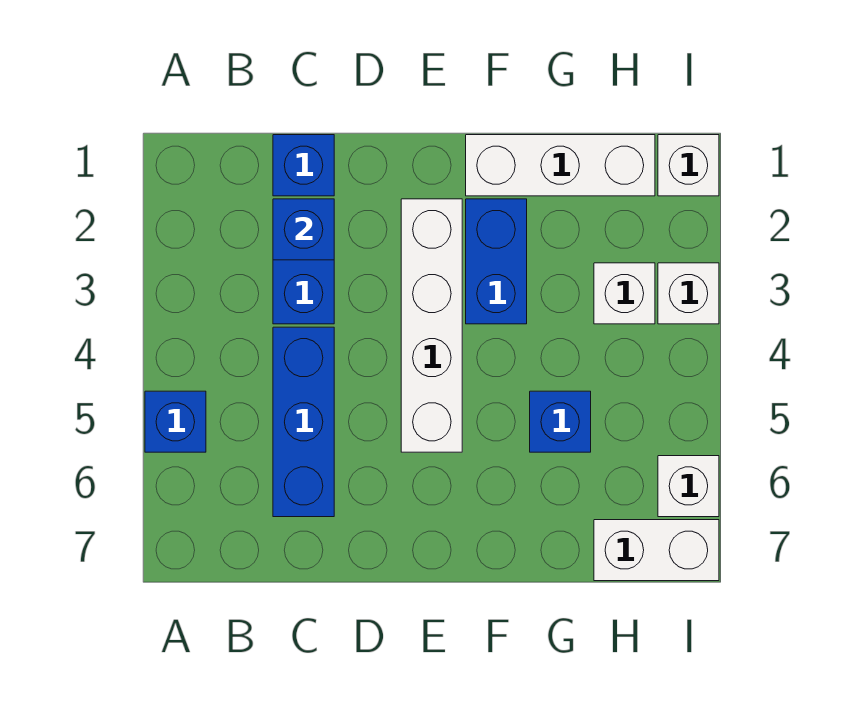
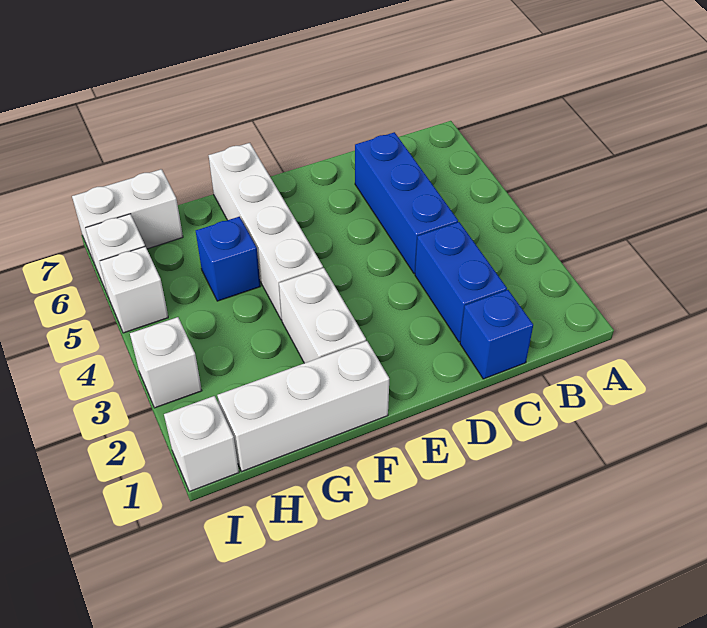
blue 1x1 brick [145,391,206,452] -> none
blue 1x1 brick [273,199,334,260] -> none
white 1x4 brick [401,199,462,452] -> white 1x4 brick moved to [209,143,323,320]
blue 1x2 brick [466,199,527,324] -> white 1x2 brick [279,268,366,363]
white 1x1 brick [594,263,655,324] -> white 1x1 brick moved to [99,246,168,333]

